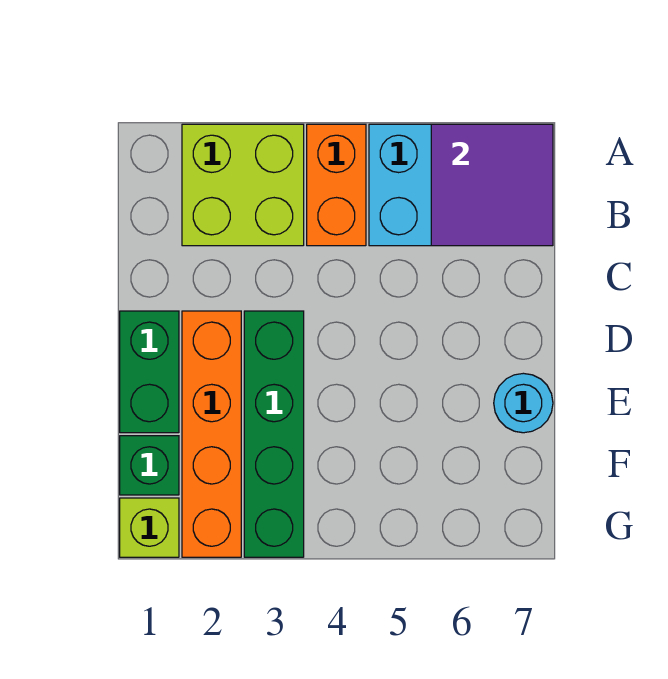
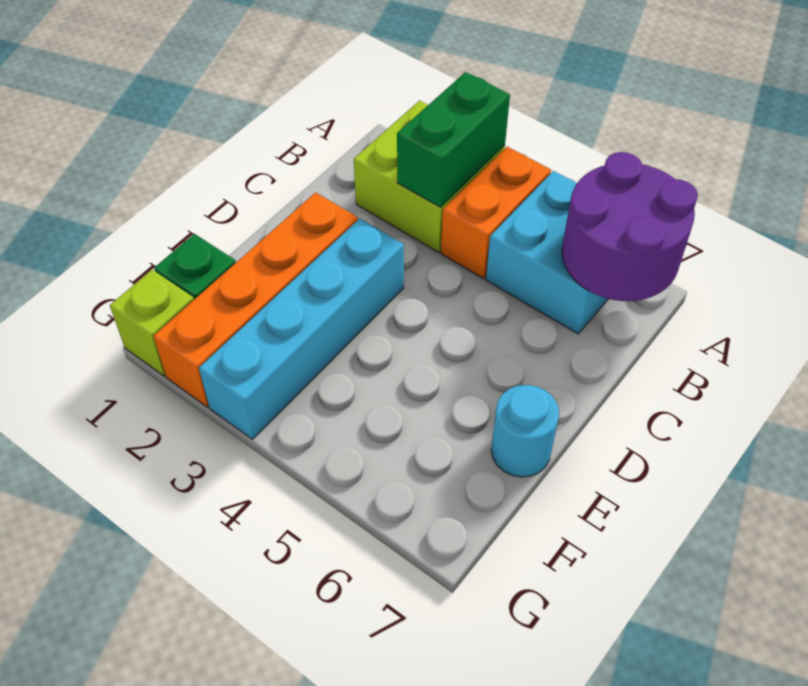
purple 2x2 tile [431,124,553,246] -> purple 2x2 round brick [562,152,698,301]
green 1x2 brick [120,311,179,433] -> green 1x2 brick moved to [397,72,510,207]
green 1x4 brick [244,311,304,557] -> cyan 1x4 brick [199,219,404,439]

